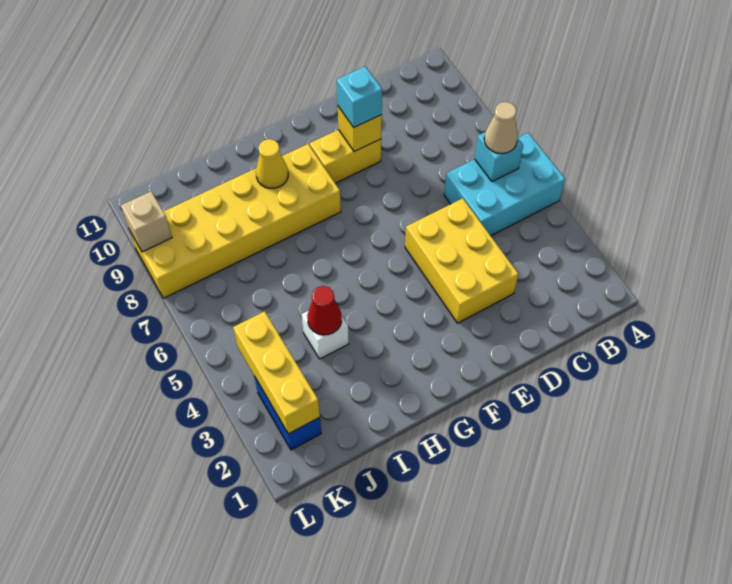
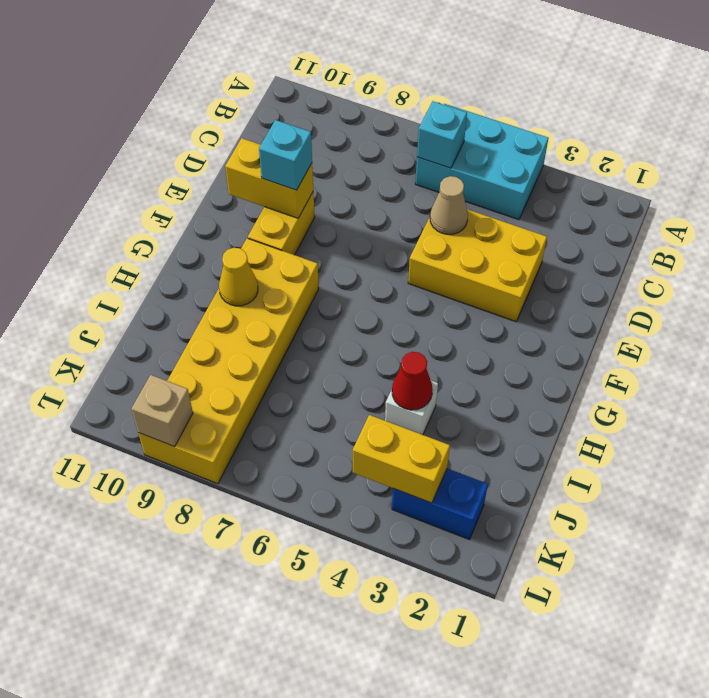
cyan 2x3 brick [444,133,565,236] -> cyan 2x3 brick turned to [415,104,548,220]
tan 1x1 cone [484,102,518,153] -> tan 1x1 cone moved to [430,176,468,234]
yellow 1x1 brick [338,107,382,151] -> yellow 1x2 brick [225,138,313,218]
yellow 1x3 brick [233,311,320,434] -> yellow 1x2 brick [353,415,450,503]

